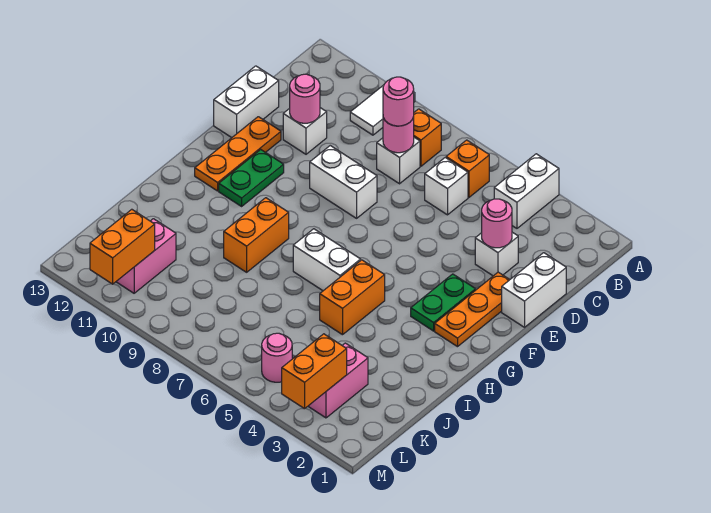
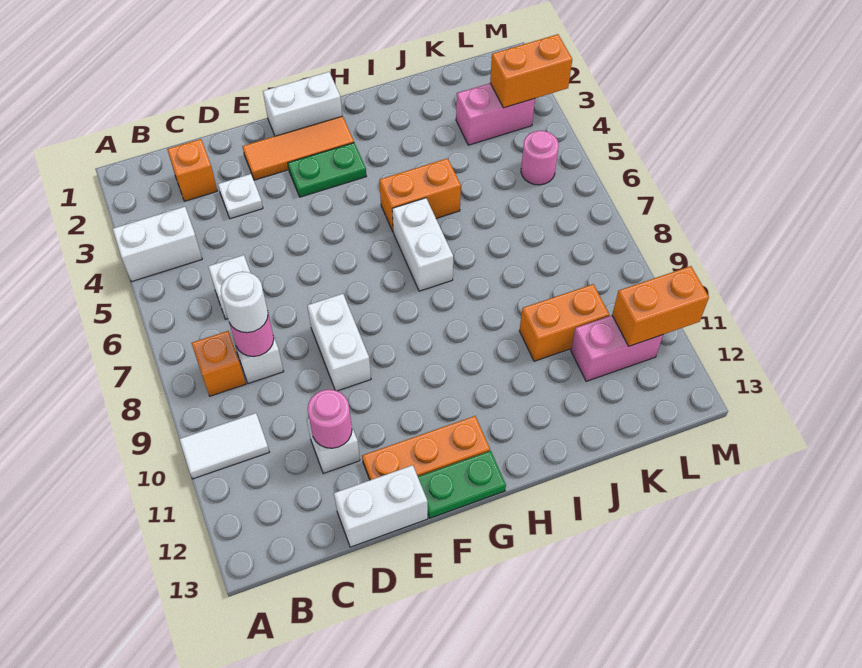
orange 1x1 brick [446,140,489,197] -> orange 1x1 brick moved to [167,139,217,201]
pink 1x1 round brick [383,77,414,126] -> white 1x1 round brick [221,272,268,333]
white 1x2 brick [502,253,566,327] -> white 1x2 brick moved to [263,72,342,136]
white 1x1 brick [475,232,518,276] -> white 1x1 plate [218,174,263,219]
pink 1x1 round brick [482,199,512,248] -> none
orange 1x3 plate [435,272,510,347] -> orange 1x3 tile [242,116,354,180]
green 1x2 plate [219,150,284,206] -> green 1x2 plate moved to [418,451,506,518]
orange 1x2 brick [224,198,289,272] -> orange 1x2 brick moved to [520,284,609,361]

